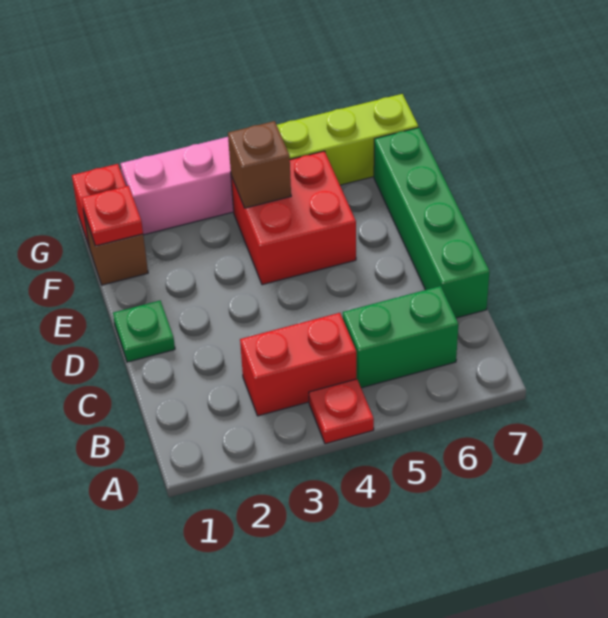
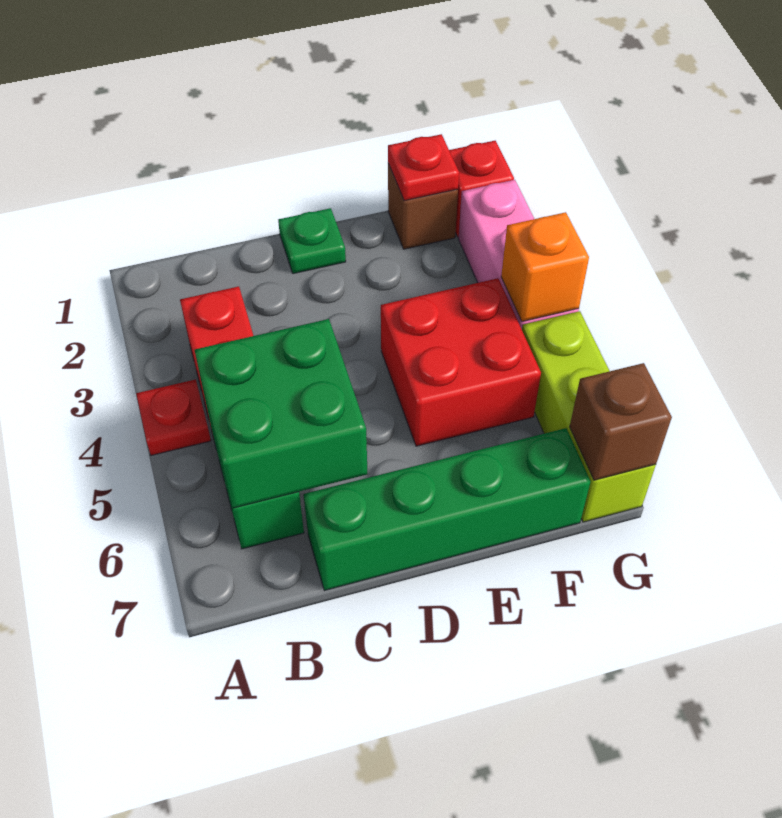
none -> green 2x2 brick [195,319,368,508]
brown 1x1 brick [228,121,291,208] -> brown 1x1 brick moved to [570,363,672,480]
none -> orange 1x1 brick [501,212,589,322]

